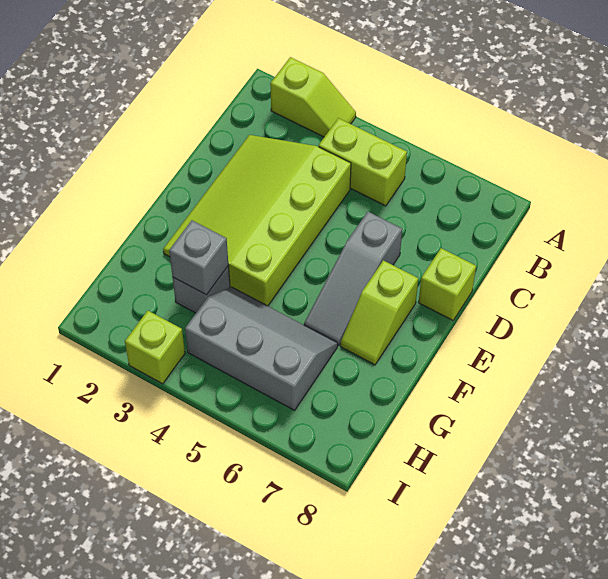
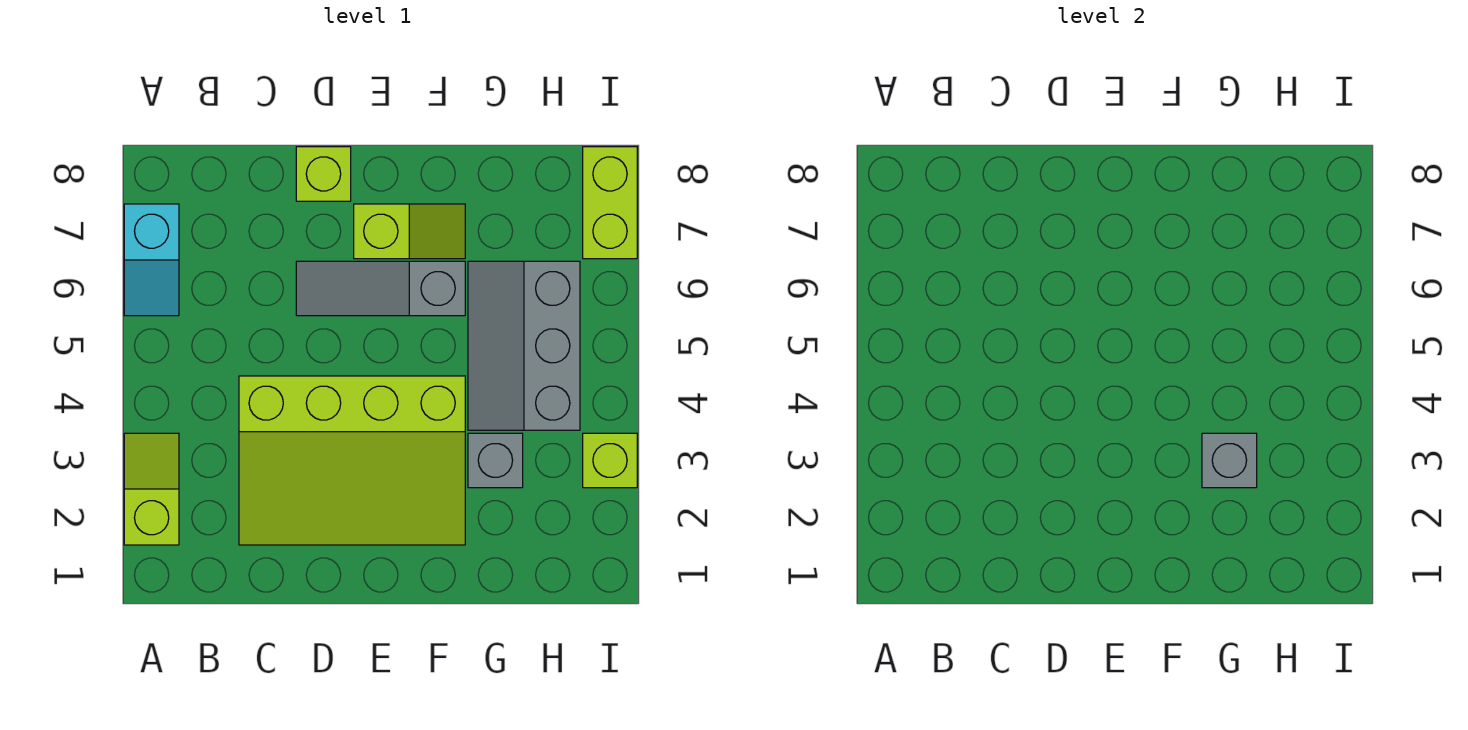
none -> cyan 1x2 slope [124,204,179,316]
lime 1x2 brick [319,118,407,206] -> lime 1x2 brick moved to [583,147,637,259]
grey 1x3 slope [304,212,402,346] -> grey 1x3 slope turned to [296,261,465,316]

